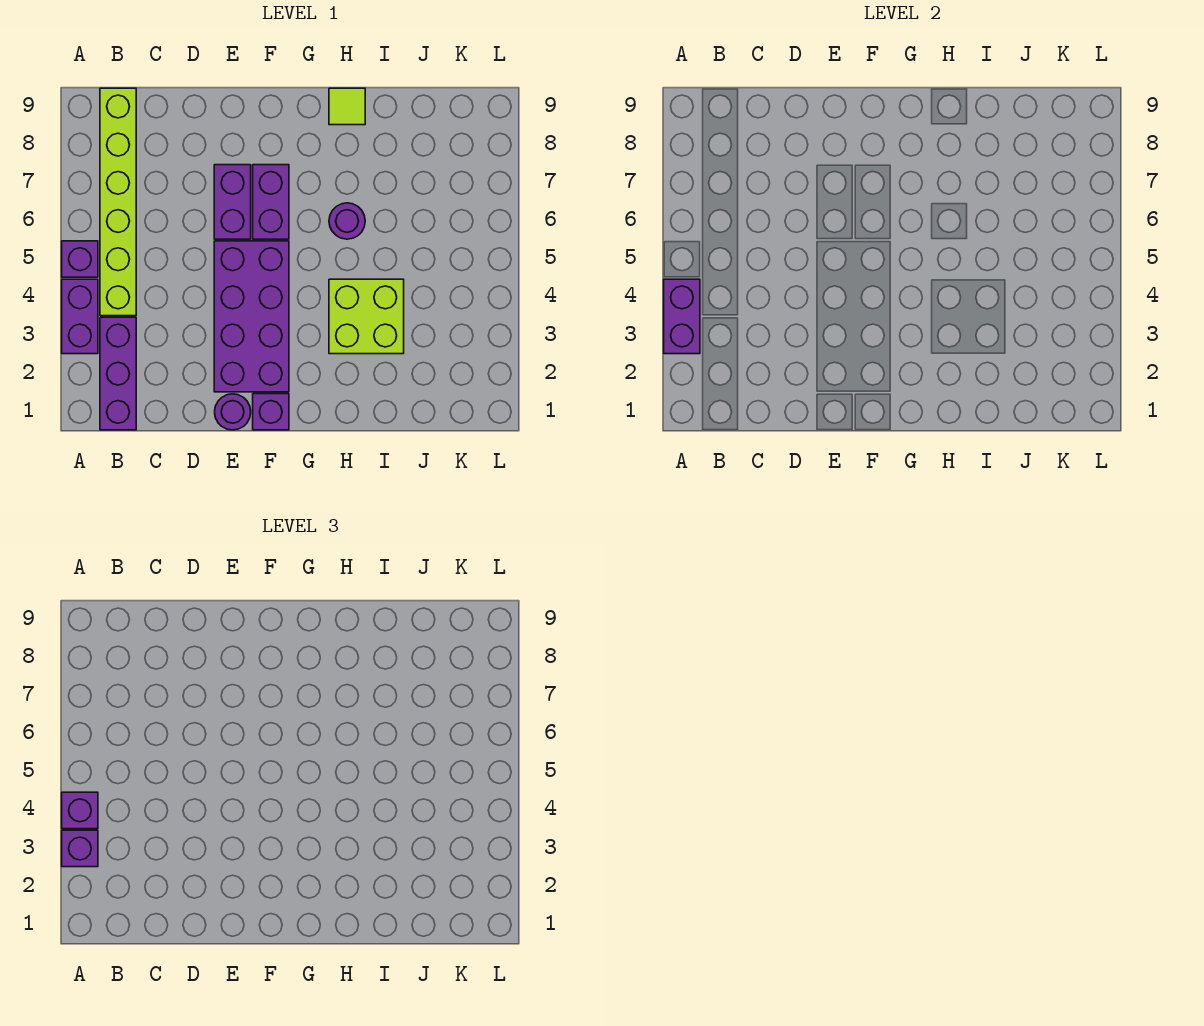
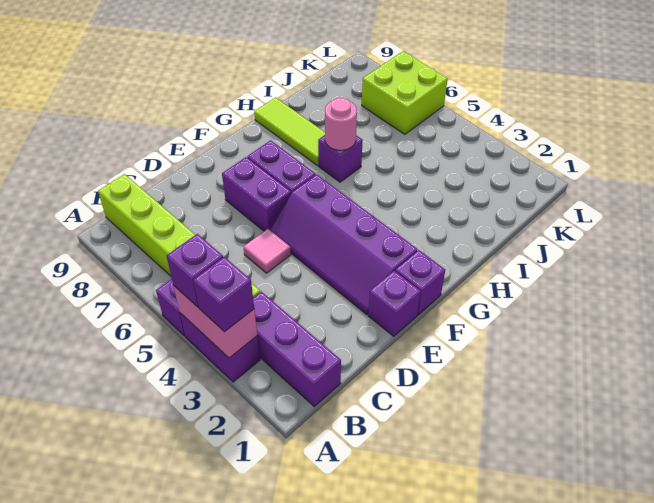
purple 1x2 brick [664,279,700,354] -> pink 1x2 brick [173,285,257,358]
none -> pink 1x1 tile [244,229,291,273]
purple 1x1 round brick [215,394,251,430] -> purple 1x1 brick [368,271,421,336]
purple 2x4 brick [214,241,289,392] -> purple 2x4 slope [270,174,417,315]
lime 2x2 brick [329,279,404,354] -> lime 2x2 brick moved to [362,51,448,134]
purple 1x1 round brick [329,203,365,239] -> purple 1x1 brick [318,135,363,182]
none -> pink 1x1 round brick [325,98,357,150]
lime 1x1 tile [329,88,365,125] -> lime 1x3 tile [254,97,325,166]

